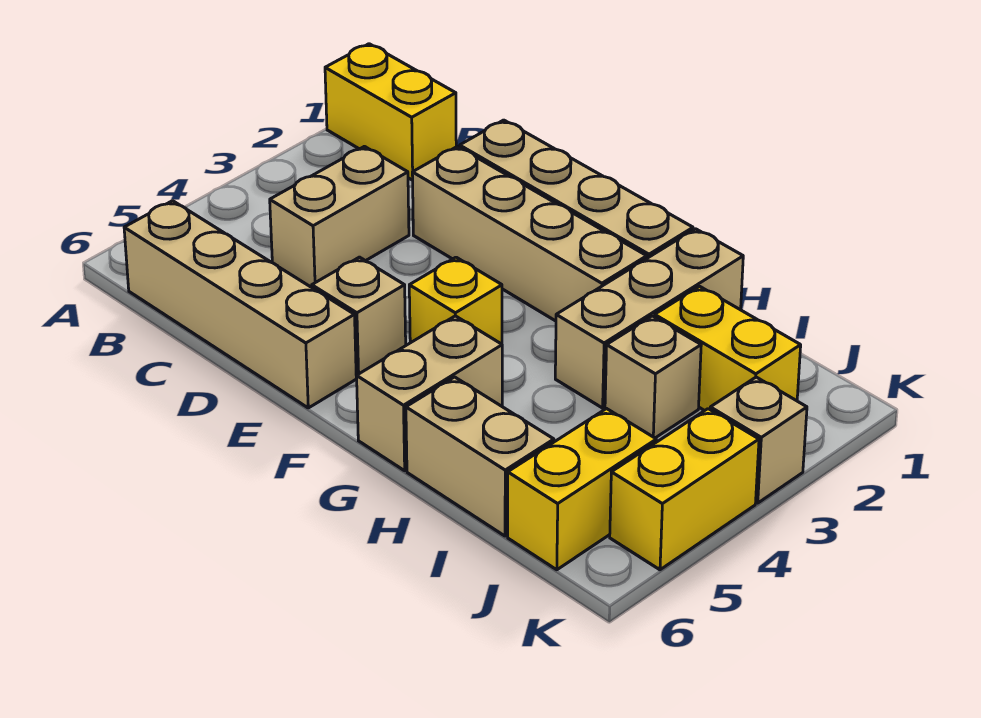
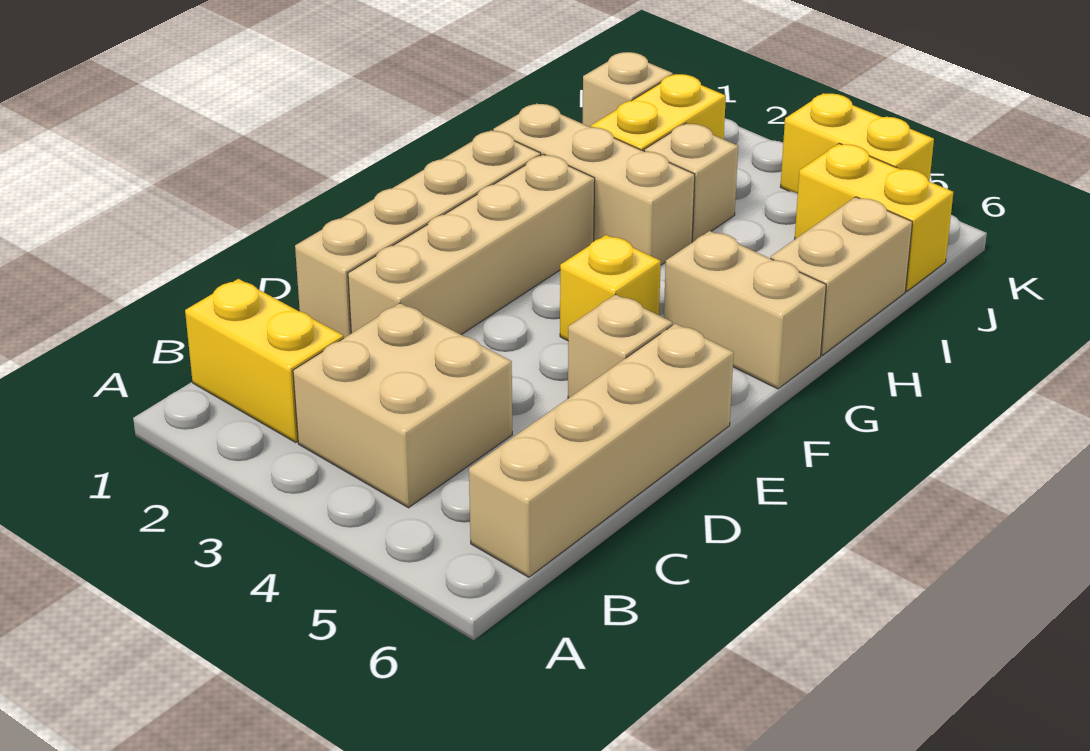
yellow 1x2 brick [325,44,456,180] -> yellow 1x2 brick turned to [185,279,344,442]
tan 1x2 brick [270,146,409,287] -> tan 2x2 brick [293,303,512,508]
tan 1x1 brick [710,377,807,503] -> tan 1x1 brick moved to [582,52,673,128]

